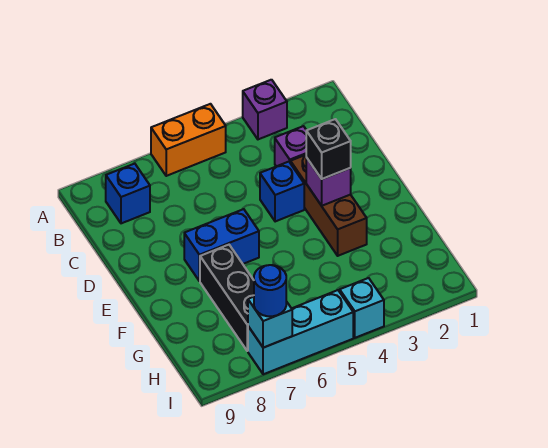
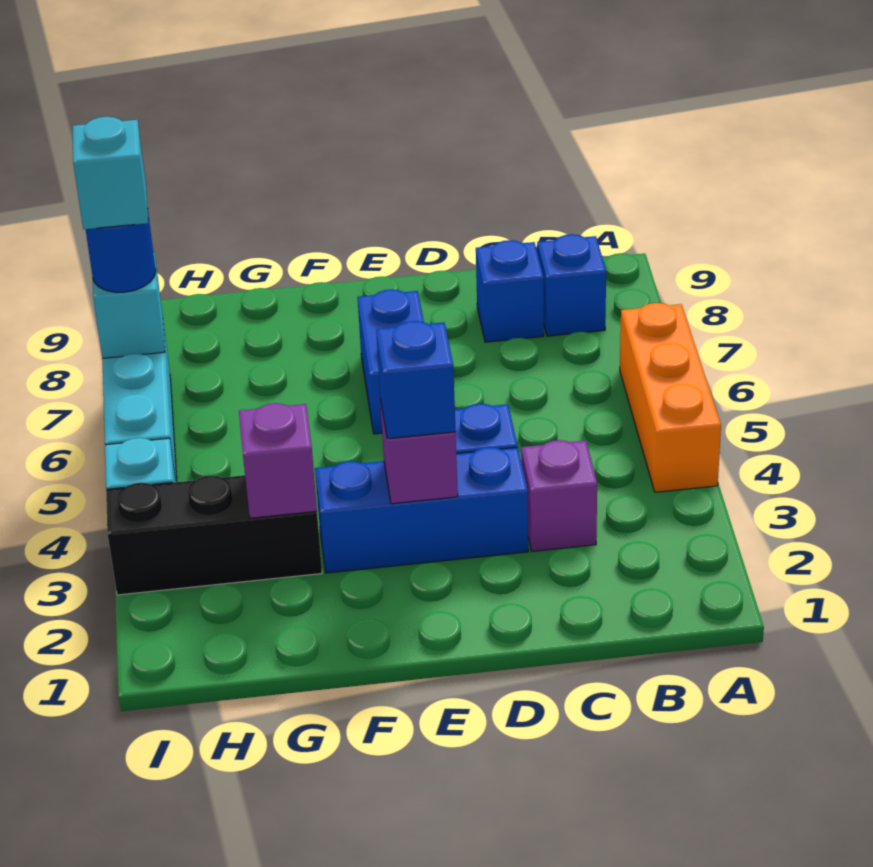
purple 1x1 brick [243,80,287,139] -> purple 1x1 brick moved to [239,403,317,518]
orange 1x2 brick [151,104,226,176] -> orange 1x3 brick [620,303,721,492]
none -> blue 1x1 brick [476,240,544,342]
brown 1x3 brick [290,155,367,256] -> blue 1x3 brick [315,447,528,573]
black 1x1 brick [306,119,351,179] -> blue 1x1 brick [376,321,456,439]
black 1x3 brick [200,245,254,351] -> black 1x3 brick moved to [106,475,322,595]
none -> cyan 1x1 brick [73,117,148,229]

